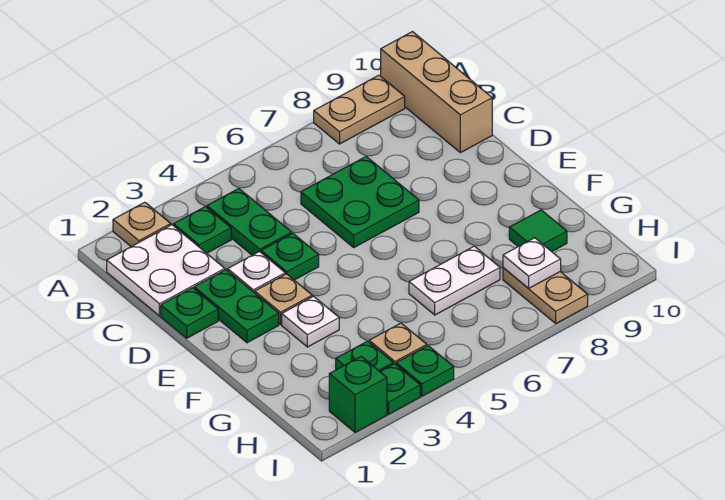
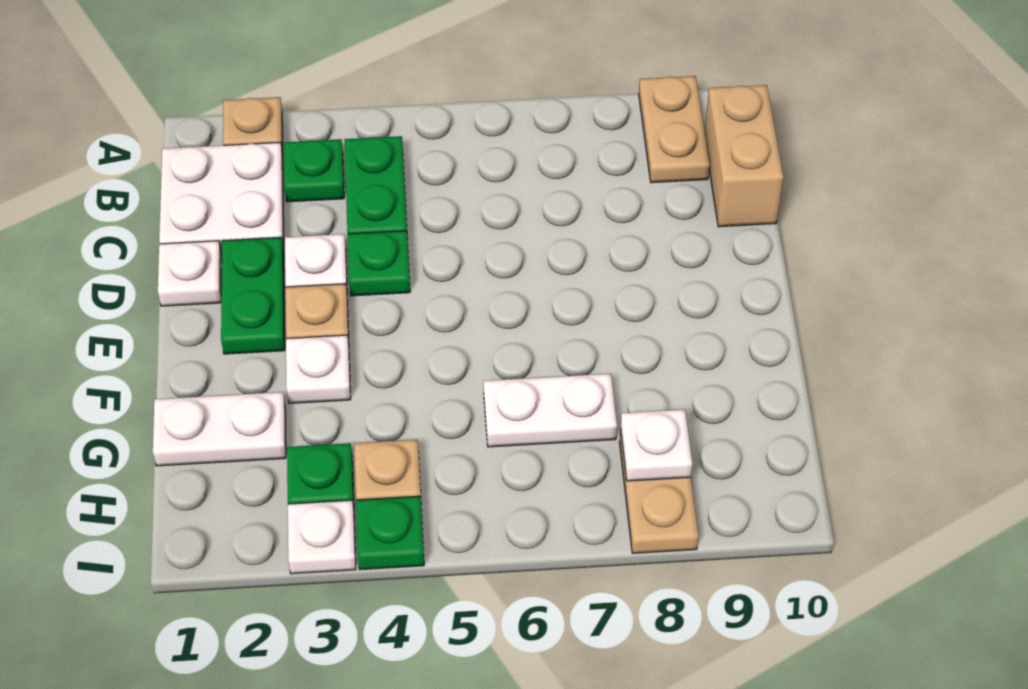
tan 1x2 plate [314,75,405,144] -> tan 1x2 plate turned to [639,76,710,183]
tan 1x3 brick [381,32,492,153] -> tan 1x2 brick [705,85,783,227]
green 2x2 plate [301,157,419,247] -> none
green 1x1 plate [161,288,218,338] -> white 1x1 plate [158,241,222,306]
none -> white 1x2 plate [153,392,286,466]
green 1x1 tile [509,210,567,252] -> none
green 1x1 brick [329,356,387,433] -> none
green 1x1 plate [380,364,420,414] -> white 1x1 plate [288,500,356,574]

